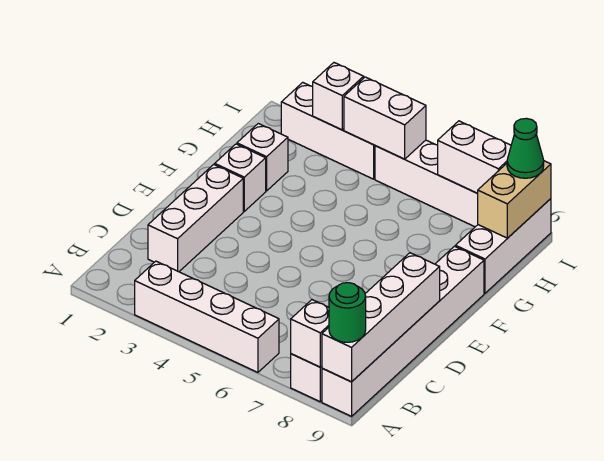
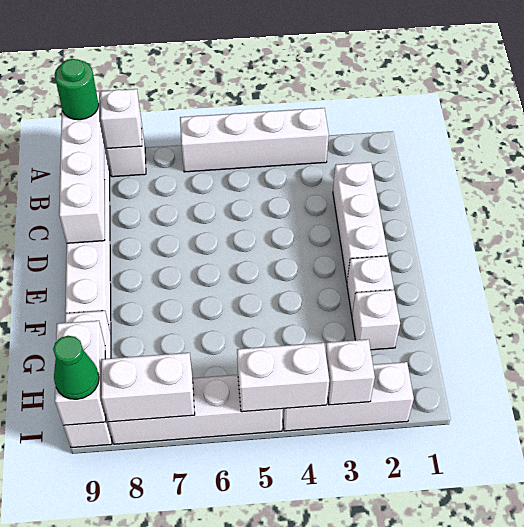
tan 1x2 brick [477,161,551,238] -> white 1x2 brick [55,321,106,425]

